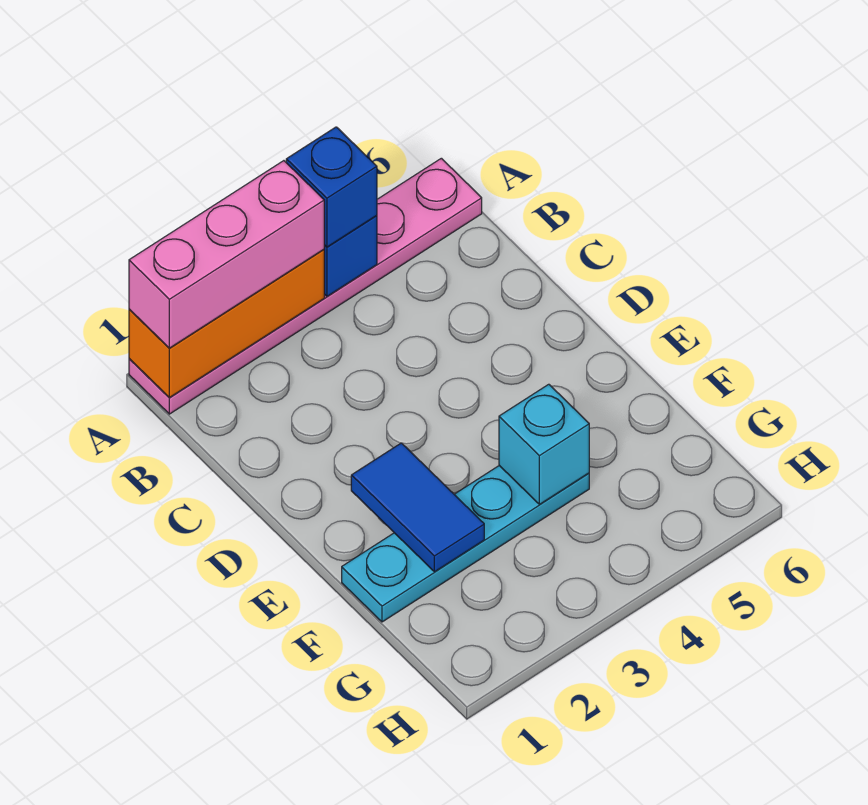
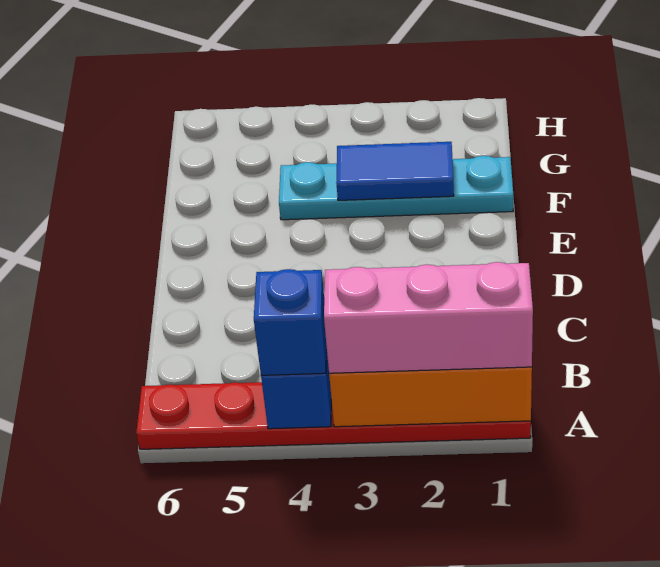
pink 1x6 plate [129,158,482,414] -> red 1x6 plate [136,382,531,449]
blue 1x2 tile [351,443,484,572] -> blue 1x2 tile turned to [336,142,454,200]
cyan 1x1 brick [499,384,589,504] -> none

